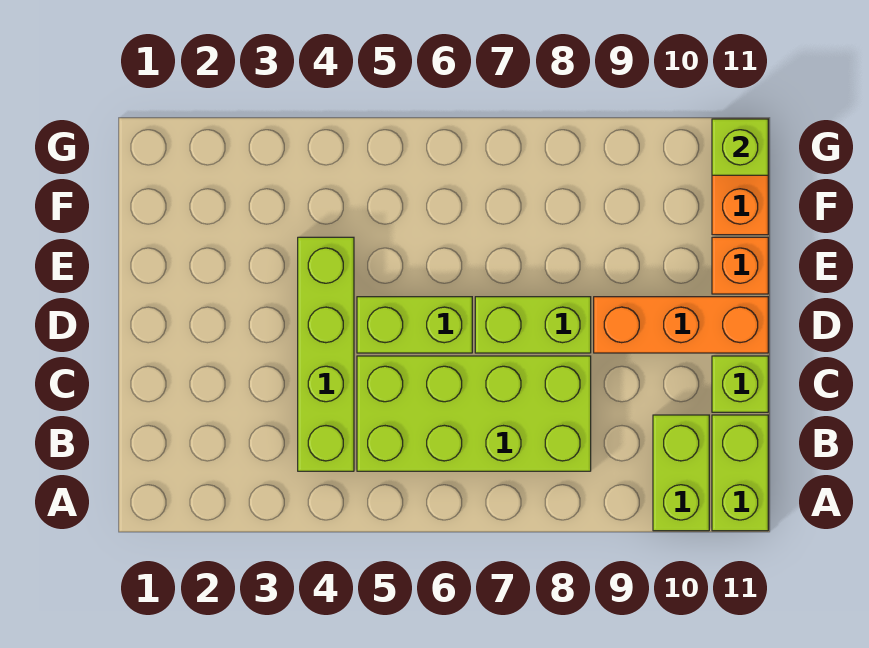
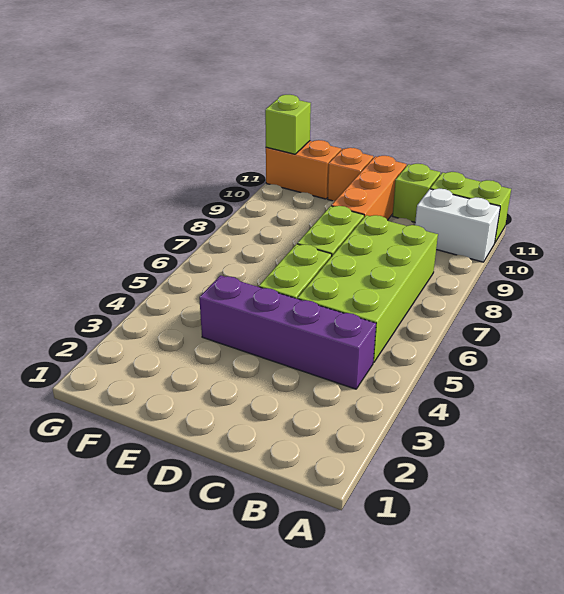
lime 1x2 brick [653,415,709,531] -> white 1x2 brick [415,189,500,262]
lime 1x4 brick [298,237,354,471] -> purple 1x4 brick [199,275,376,389]

